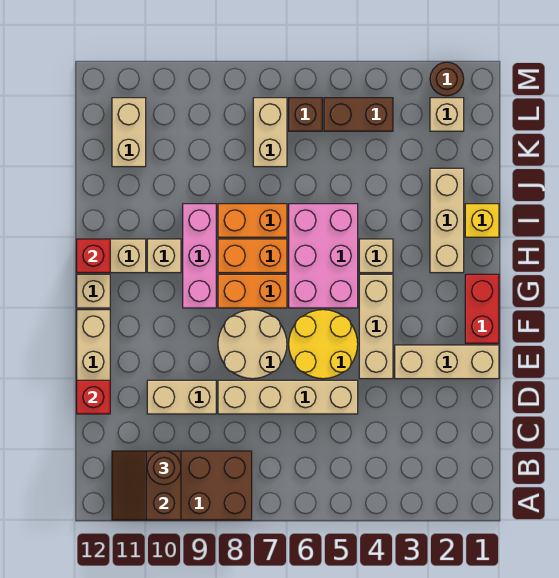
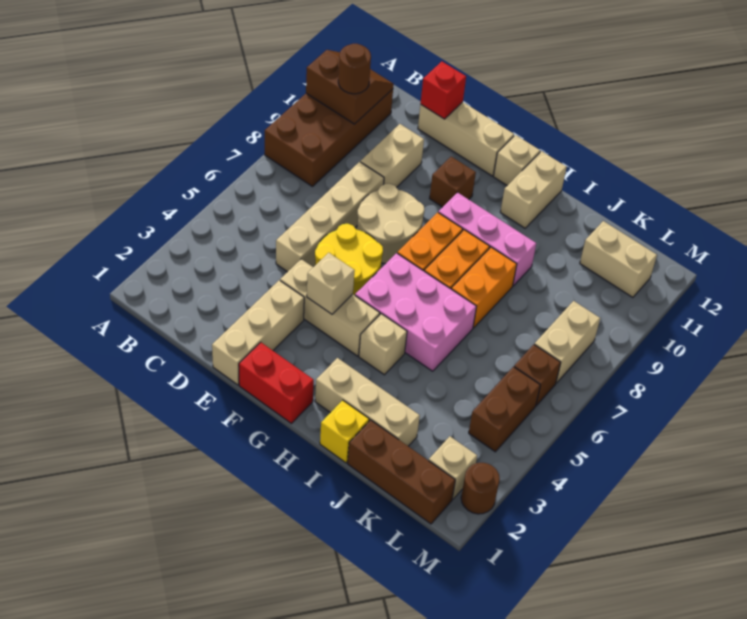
none -> brown 1x1 brick [430,157,476,207]
tan 1x1 brick [147,239,181,273] -> tan 1x1 brick moved to [307,253,355,314]
red 1x1 brick [77,239,110,273] -> none
none -> brown 1x3 brick [348,420,455,524]
tan 1x2 brick [253,98,287,167] -> tan 1x2 brick turned to [534,301,600,383]

